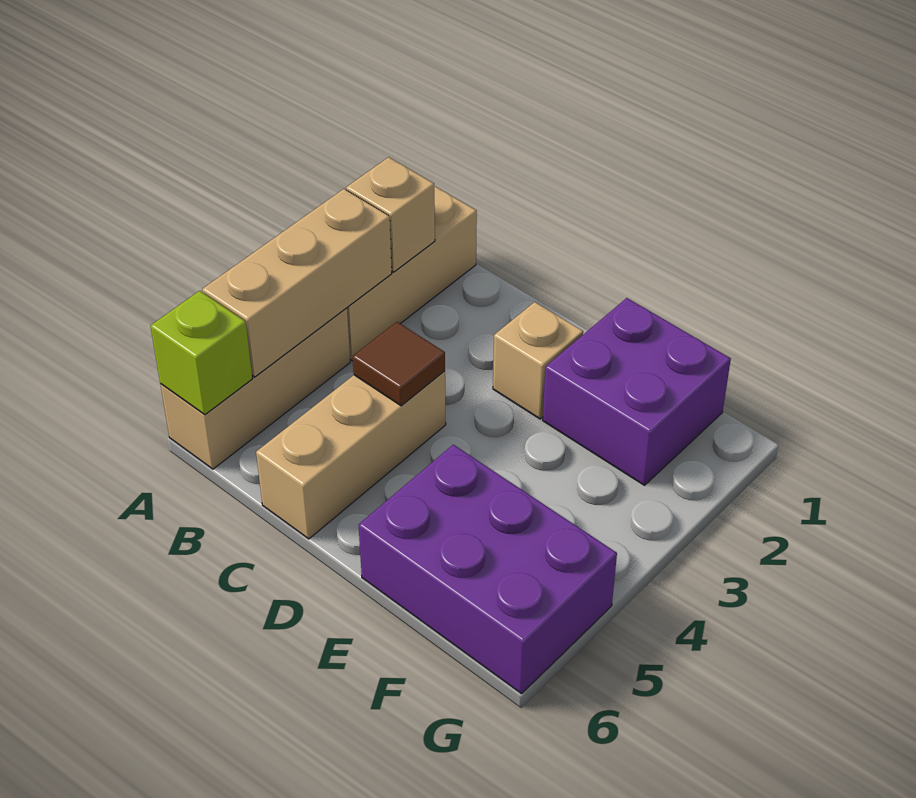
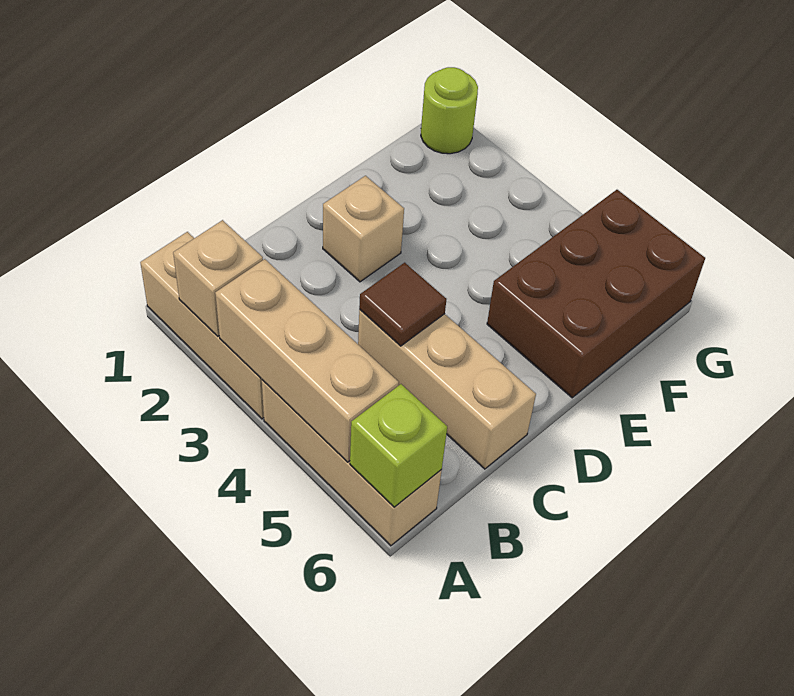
purple 2x2 brick [543,298,731,485] -> none
purple 2x3 brick [359,445,617,694] -> brown 2x3 brick [487,190,705,398]
none -> lime 1x1 round brick [421,67,478,154]

